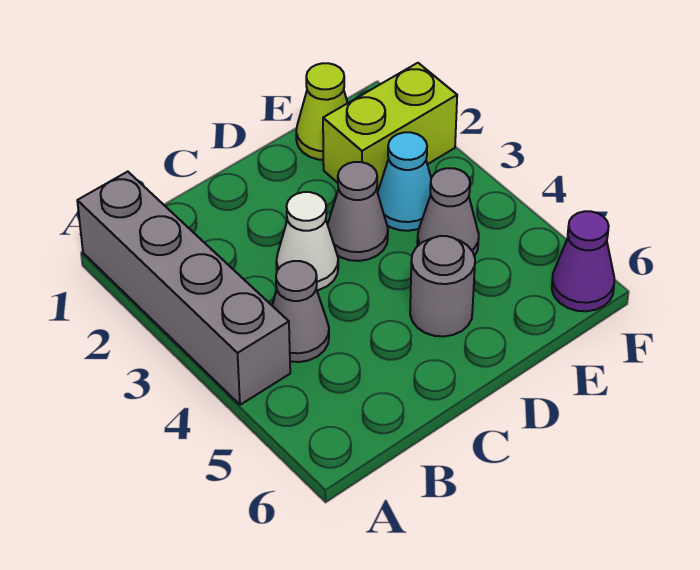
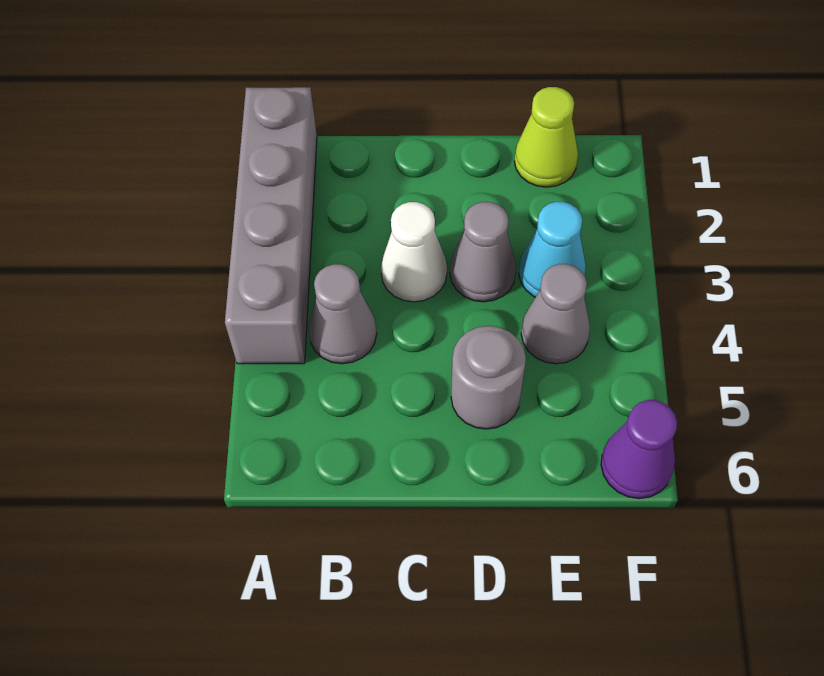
lime 1x2 brick [323,63,457,192] -> none

